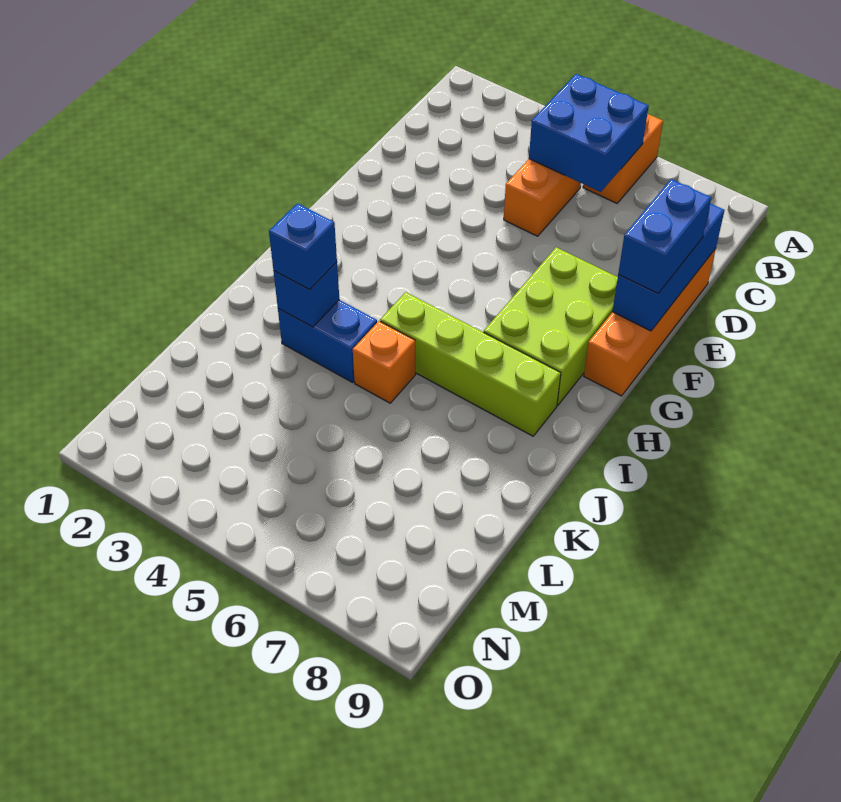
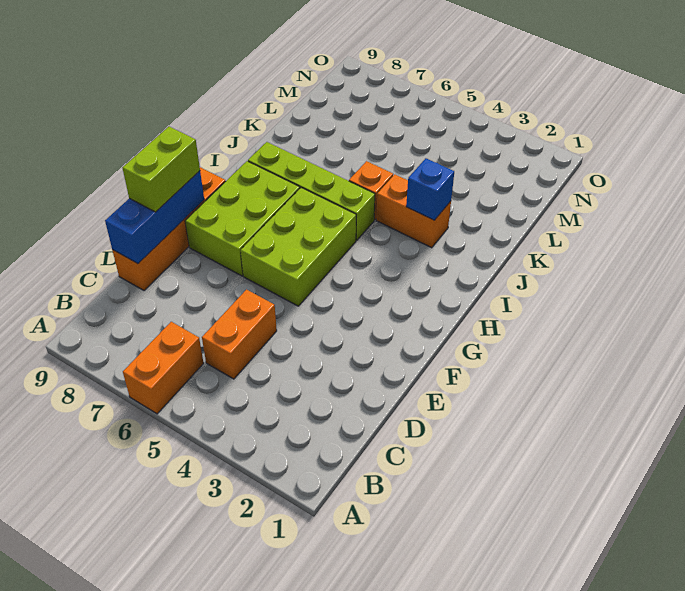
blue 2x2 brick [529,74,649,192] -> none
blue 1x2 brick [618,179,711,294] -> lime 1x2 brick [123,127,200,212]
none -> lime 2x3 brick [241,188,356,306]
blue 1x2 brick [278,300,377,382] -> orange 1x2 brick [376,174,451,248]
blue 1x1 brick [269,203,337,290] -> none

